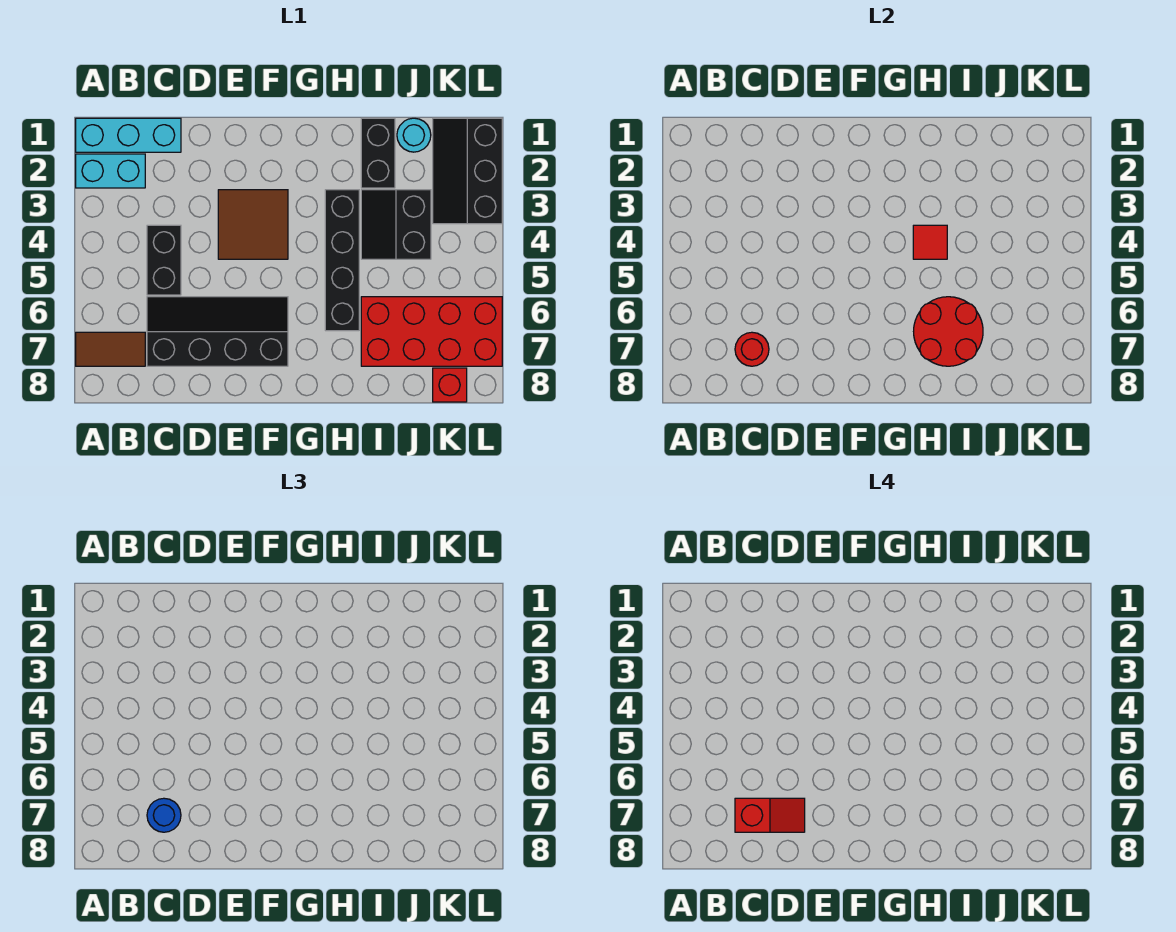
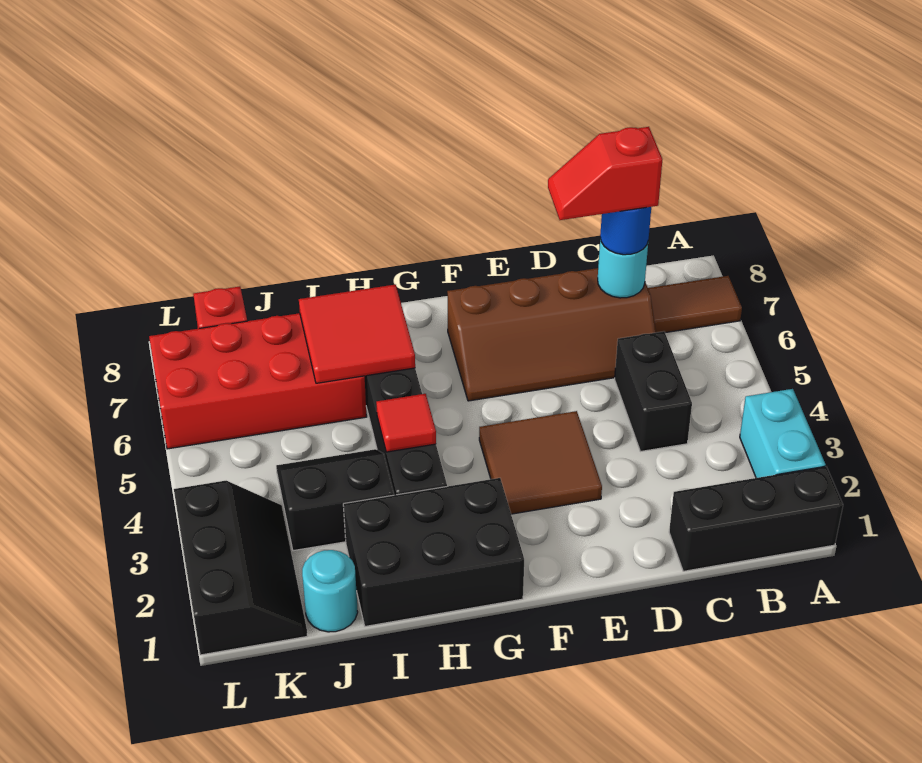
cyan 1x3 brick [76,118,181,152] -> black 1x3 brick [669,466,843,571]
cyan 1x2 brick [76,154,145,188] -> cyan 1x2 brick turned to [740,389,826,478]
black 2x4 slope [147,297,288,366] -> brown 2x4 slope [447,268,656,401]
red 1x1 round brick [735,332,769,366] -> cyan 1x1 round brick [598,238,648,298]
red 2x2 round brick [914,297,983,366] -> red 2x2 tile [299,285,415,383]
black 1x2 brick [361,118,395,188] -> black 2x3 brick [343,478,524,626]
black 2x2 slope [361,190,431,259] -> black 2x2 slope turned to [276,449,394,551]

